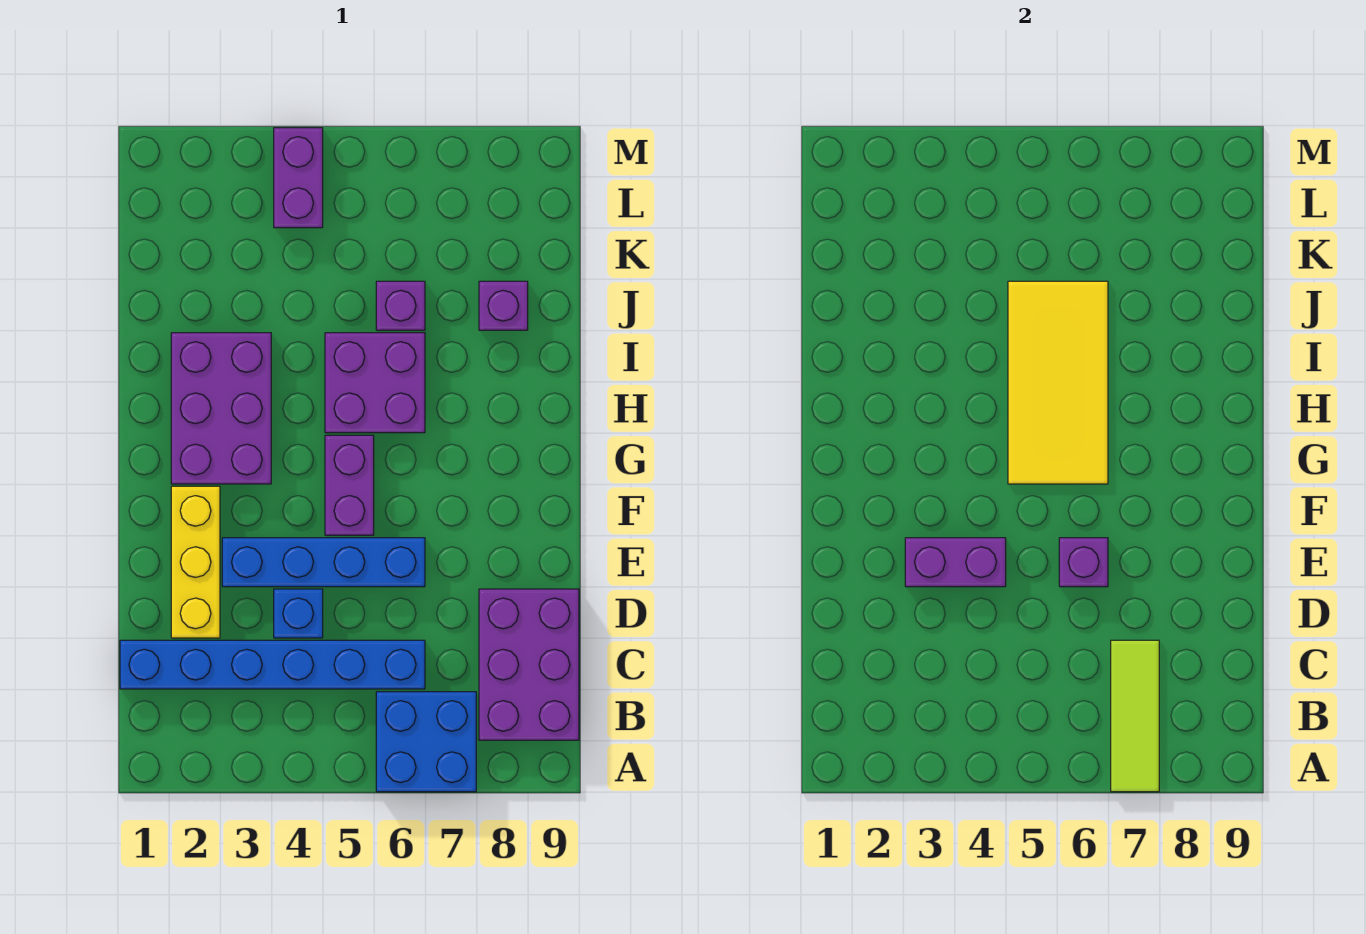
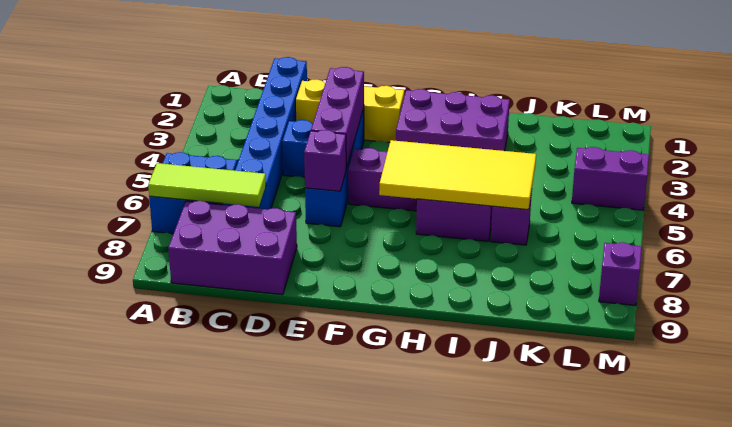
purple 1x2 brick [905,538,1006,587] -> purple 1x3 brick [311,67,364,169]
purple 1x1 brick [479,281,528,330] -> purple 1x1 brick moved to [599,242,642,306]

